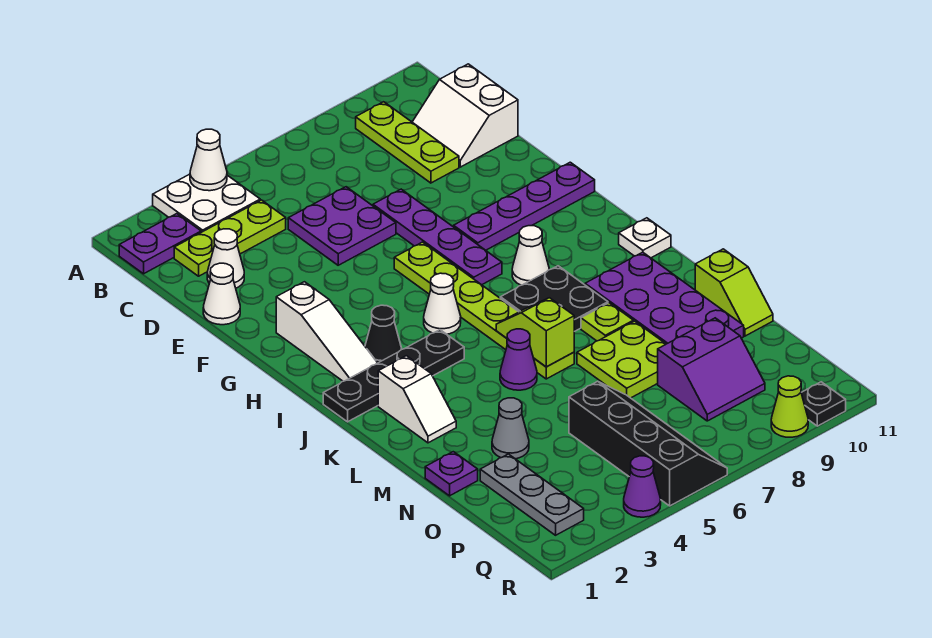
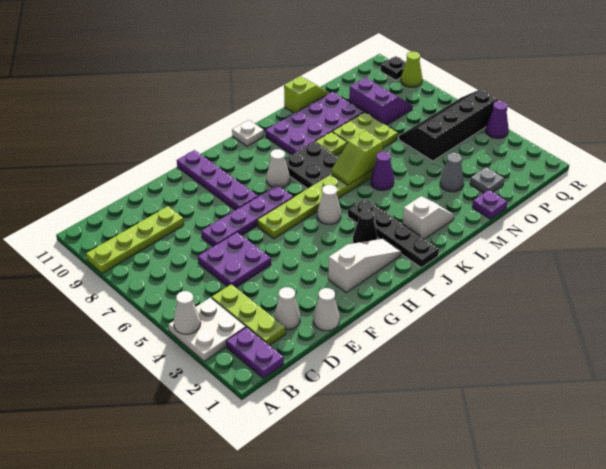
lime 1x3 plate [356,102,459,183] -> lime 1x4 plate [86,206,184,273]
white 2x2 slope [413,64,518,167] -> none
grey 1x3 plate [480,454,584,535] -> grey 1x1 plate [470,167,504,193]

